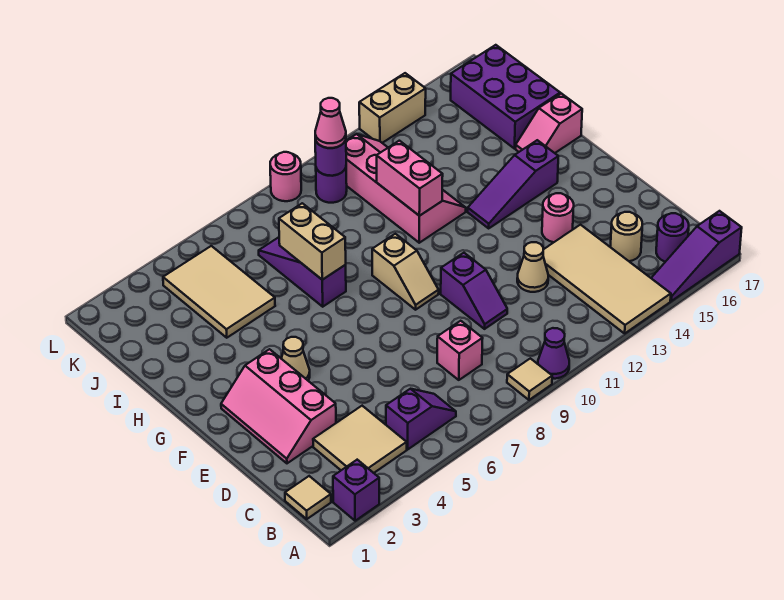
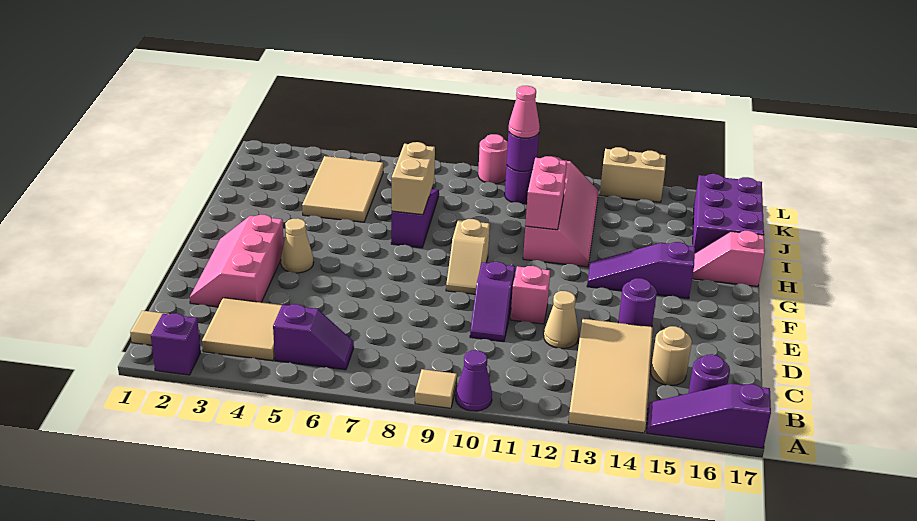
pink 1x1 brick [437,321,483,380] -> pink 1x1 brick moved to [511,266,550,324]
pink 1x1 round brick [542,193,574,242] -> purple 1x1 round brick [618,278,657,327]

